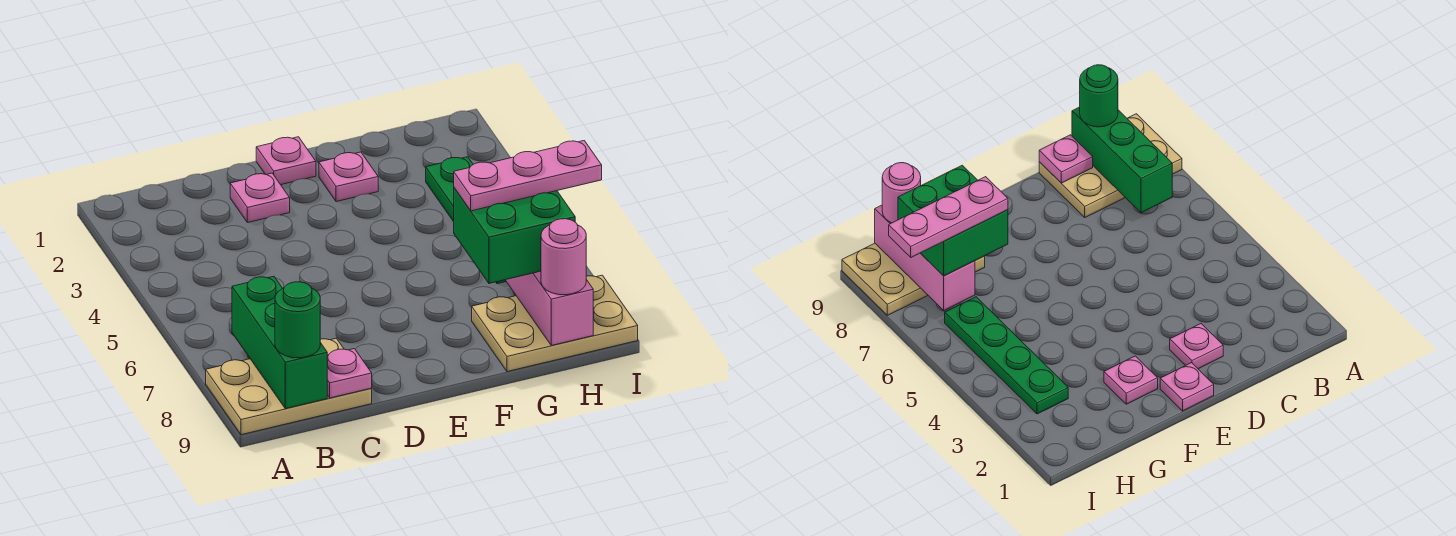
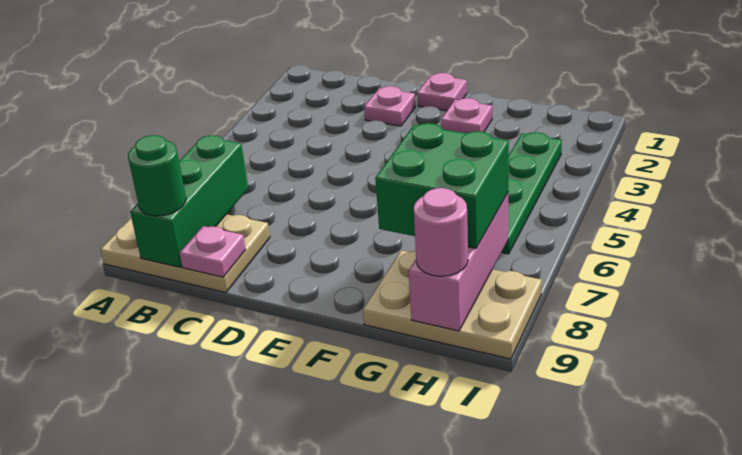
pink 1x3 plate [454,141,602,211] -> none

